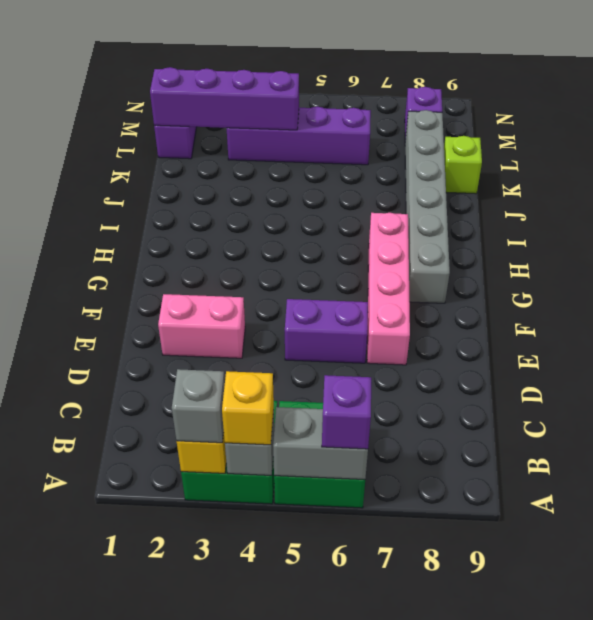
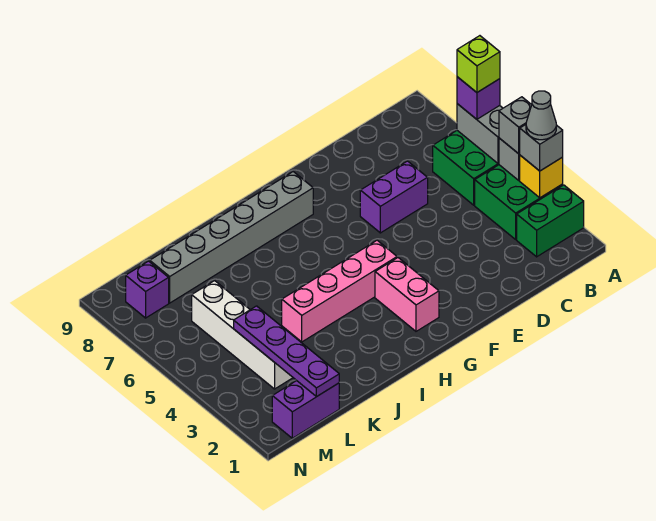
none -> green 1x2 brick [517,185,584,257]
none -> grey 1x1 cone [526,91,556,140]
yellow 1x1 brick [222,371,274,445] -> grey 1x1 brick [499,97,531,154]
pink 1x2 brick [158,294,245,358] -> pink 1x2 brick moved to [375,258,439,331]
purple 1x2 brick [285,299,368,363] -> purple 1x2 brick turned to [360,161,428,233]
pink 1x4 brick [367,213,410,365] -> pink 1x4 brick moved to [282,240,397,342]
lime 1x1 brick [444,136,482,194] -> lime 1x1 brick moved to [457,36,500,92]
purple 1x4 brick [150,67,299,130] -> purple 1x4 plate [234,306,339,396]
purple 1x4 brick [227,107,371,165] -> white 1x4 brick [192,281,293,389]

